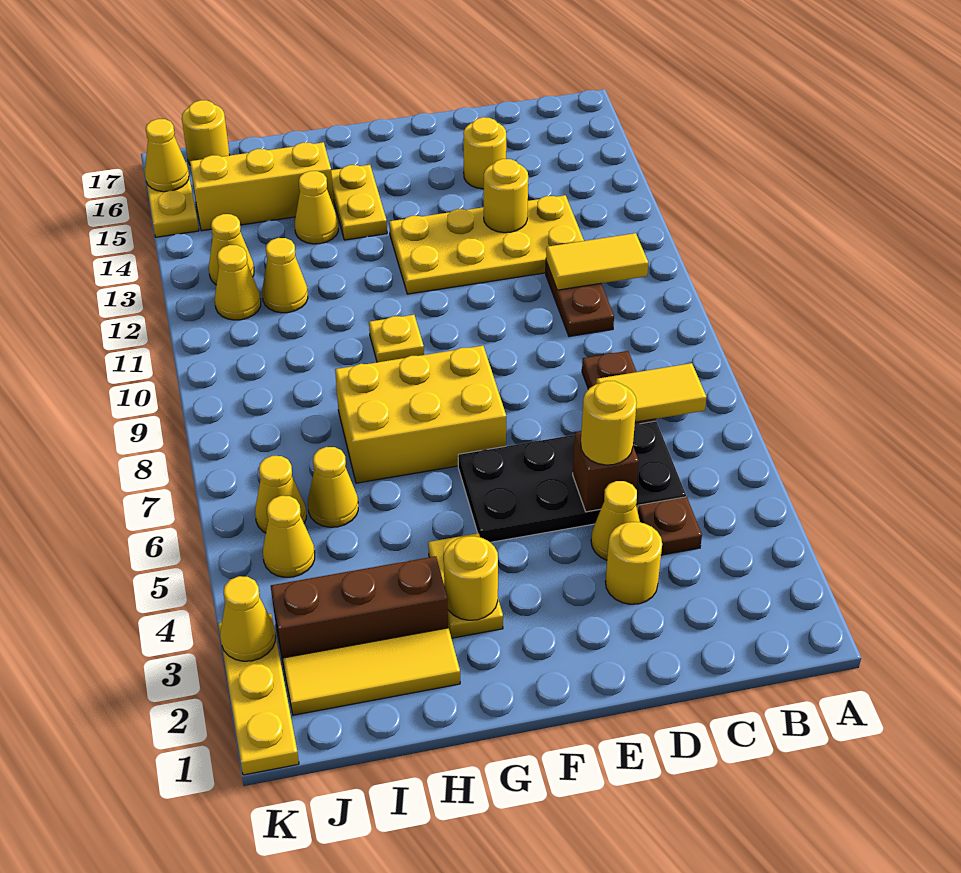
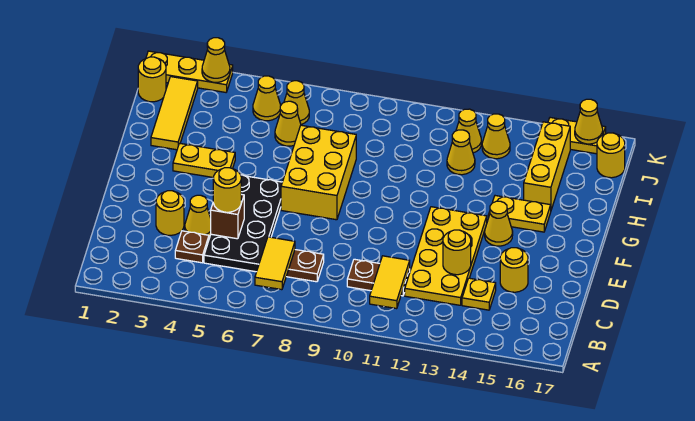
yellow 1x1 round brick [444,536,498,620] -> yellow 1x1 round brick moved to [138,57,166,102]
yellow 1x1 plate [369,315,424,362] -> yellow 1x1 plate moved to [462,278,496,310]
brown 1x3 brick [271,556,448,666] -> none
yellow 1x1 cone [295,171,338,244] -> yellow 1x1 cone moved to [485,201,513,246]

